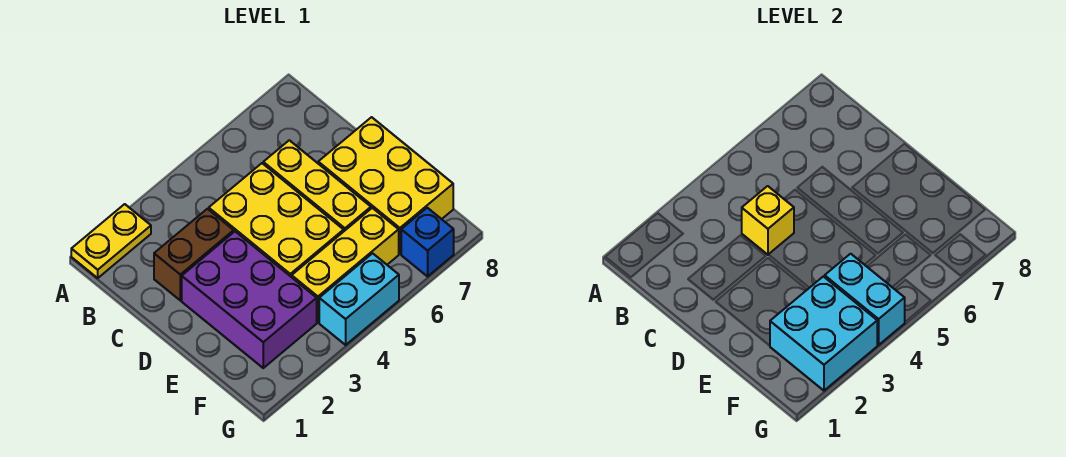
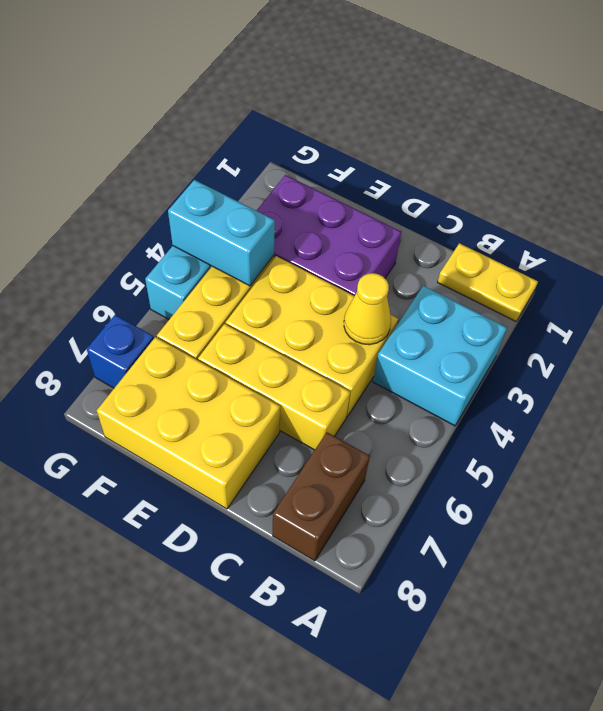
yellow 1x2 plate [71,204,151,278] -> yellow 1x2 plate turned to [438,243,538,321]
brown 1x2 brick [154,209,234,300] -> brown 1x2 brick moved to [273,432,370,561]
yellow 1x1 brick [742,186,794,255] -> yellow 1x1 cone [344,273,391,345]
cyan 2x2 brick [770,276,877,391] -> cyan 2x2 brick moved to [373,286,507,426]

